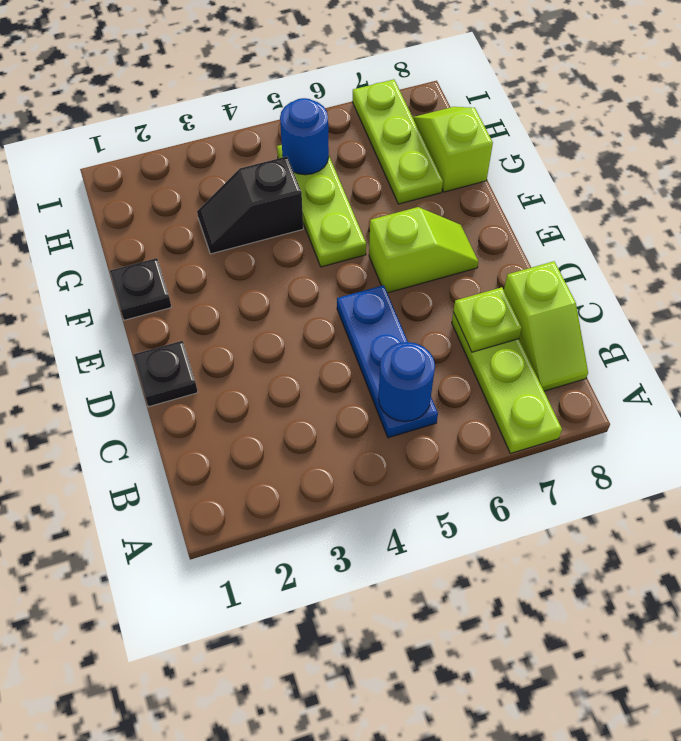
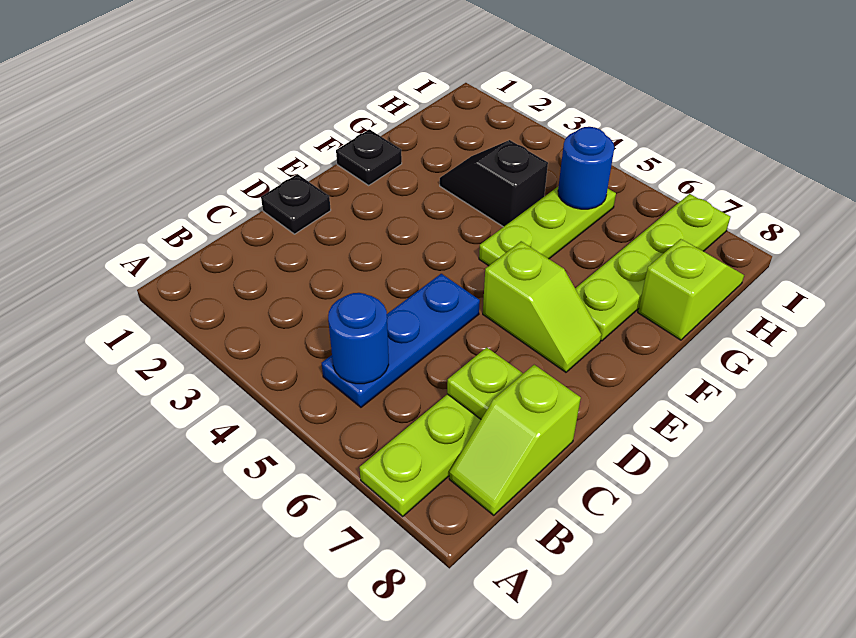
lime 1x3 plate [352,79,443,204] -> lime 1x4 plate [575,194,730,341]

